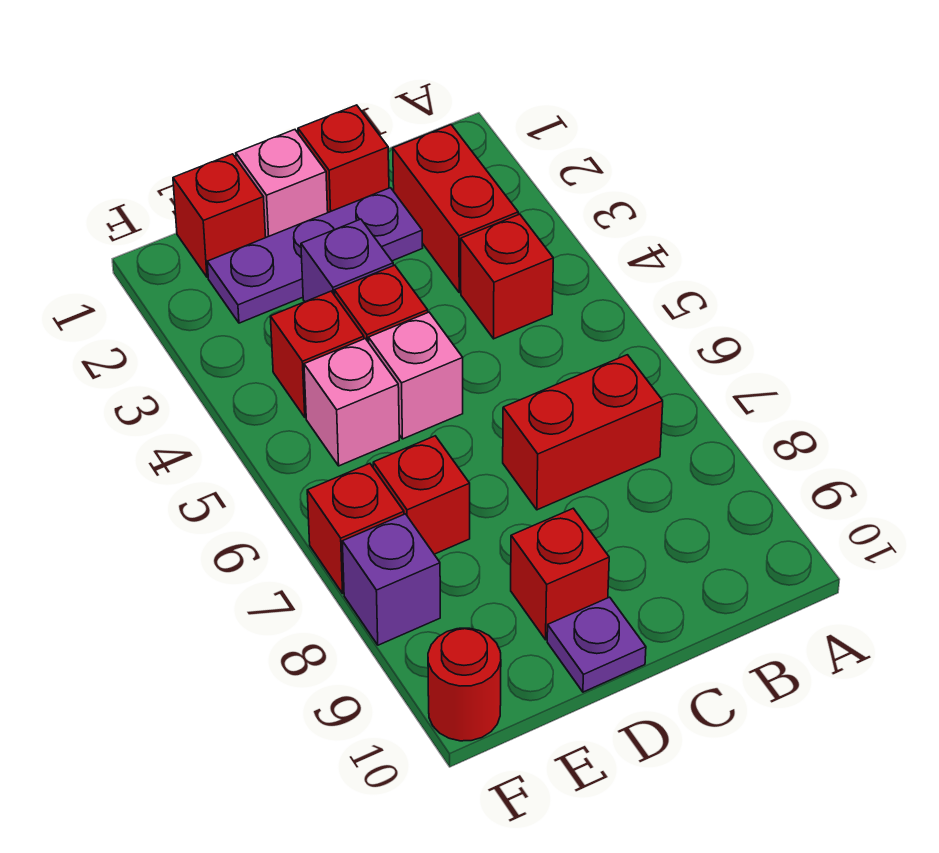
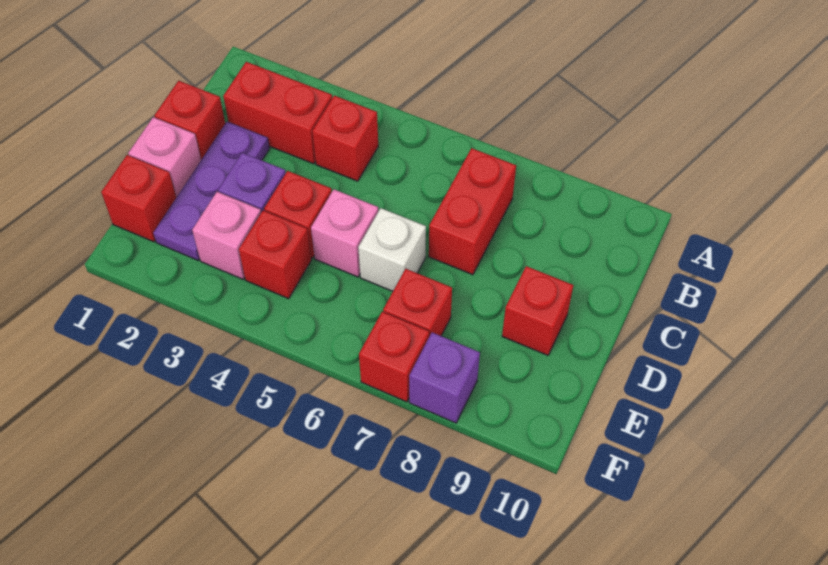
none -> white 1x1 brick [358,208,426,291]
purple 1x1 plate [547,597,646,692] -> none
pink 1x1 brick [304,339,399,466] -> pink 1x1 brick moved to [192,192,261,279]
red 1x1 round brick [428,628,501,741] -> none

